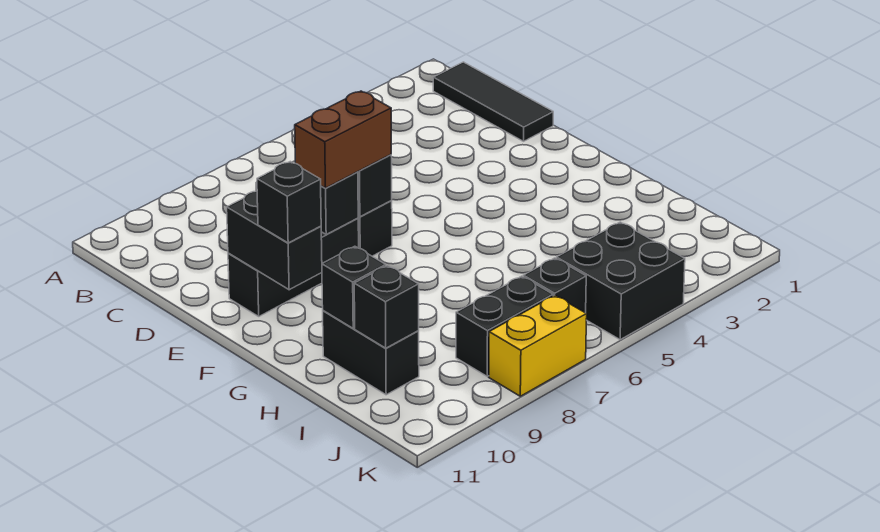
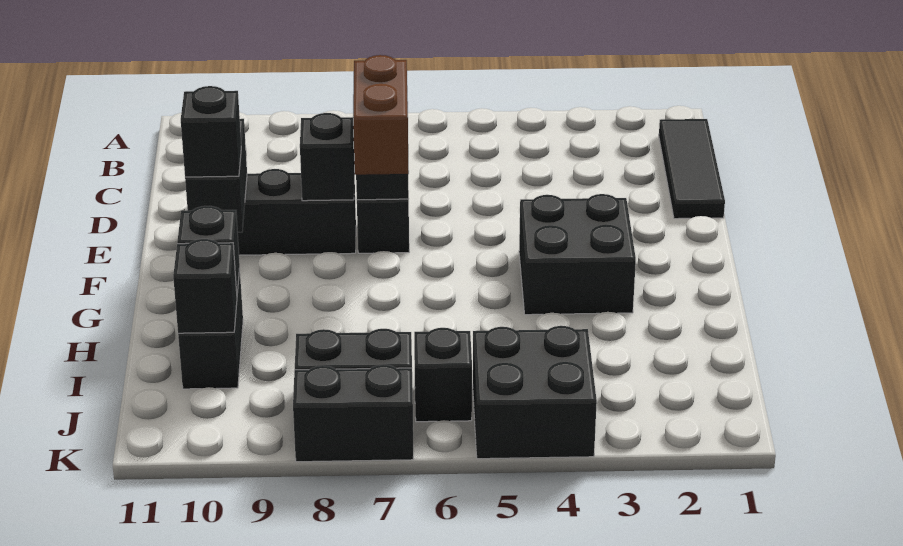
brown 1x2 brick [295,91,391,188] -> brown 1x2 brick turned to [353,55,409,175]
none -> black 2x2 brick [519,194,636,315]
yellow 1x2 brick [489,295,587,396] -> black 1x2 brick [293,365,413,462]

